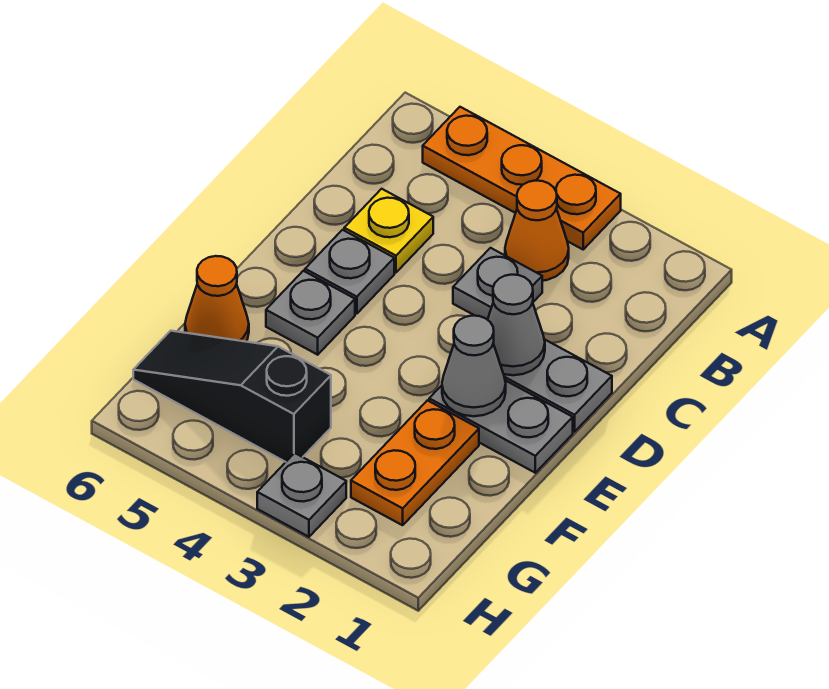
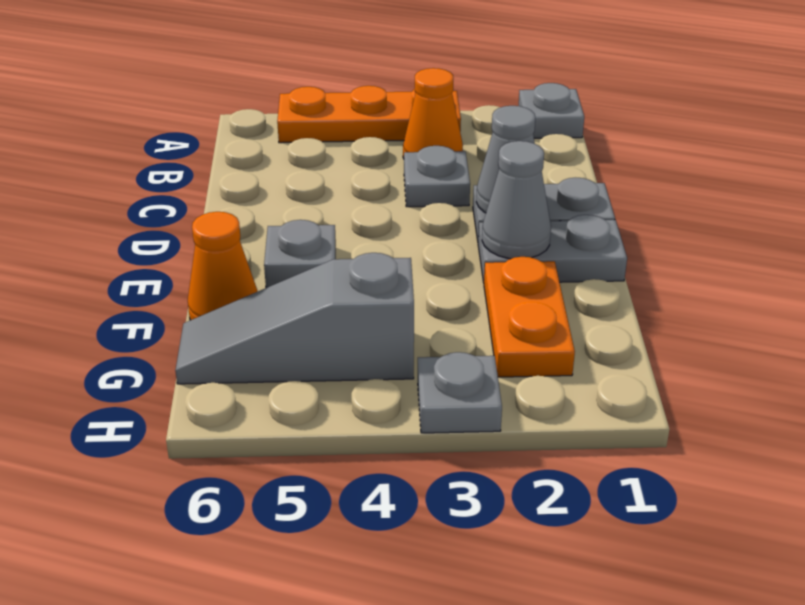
yellow 1x1 plate [344,189,433,273] -> none
grey 1x1 plate [305,230,394,314] -> grey 1x1 plate moved to [519,83,584,138]
black 1x3 slope [133,331,331,462] -> grey 1x3 slope [175,253,414,384]

